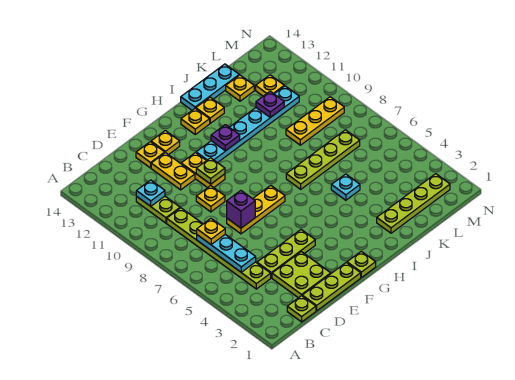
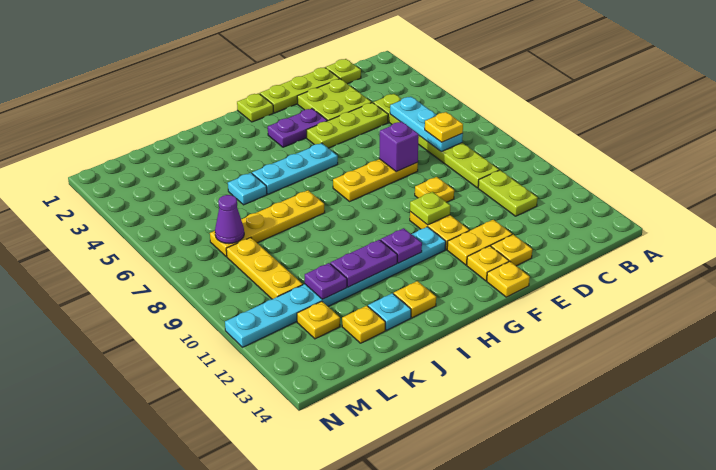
cyan 1x1 plate [136,180,165,206] -> cyan 1x1 plate moved to [368,293,411,330]
yellow 1x2 plate [151,153,195,190] -> yellow 1x2 plate turned to [447,220,512,265]
none -> purple 1x2 plate [268,109,327,147]
cyan 1x6 plate [196,86,299,163] -> cyan 1x8 plate [225,227,446,347]
yellow 1x1 plate [181,108,210,134] -> yellow 1x1 plate moved to [487,262,530,297]
lime 1x4 plate [286,130,360,189] -> yellow 1x4 plate [210,190,325,257]
none -> purple 1x2 plate [330,240,397,287]
cyan 1x3 plate [181,64,239,110] -> cyan 1x3 plate moved to [252,143,338,194]
lime 1x4 plate [377,174,450,233] -> none
yellow 1x3 plate [286,97,344,145] -> yellow 1x3 plate turned to [226,238,303,299]
none -> purple 1x1 cone [215,195,244,244]

